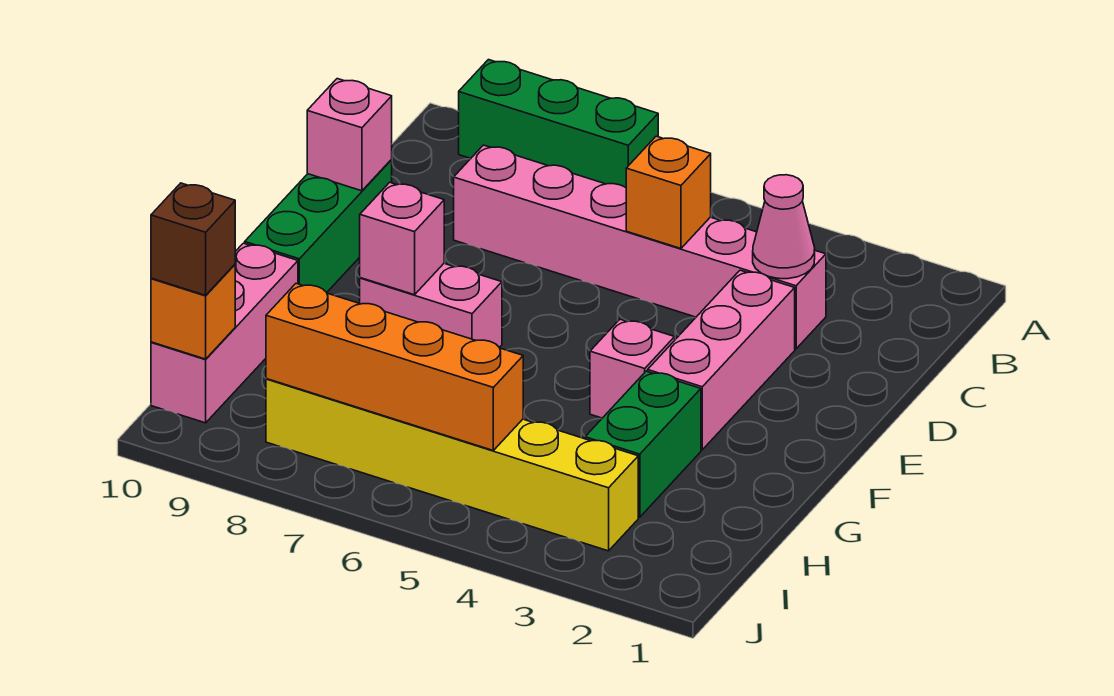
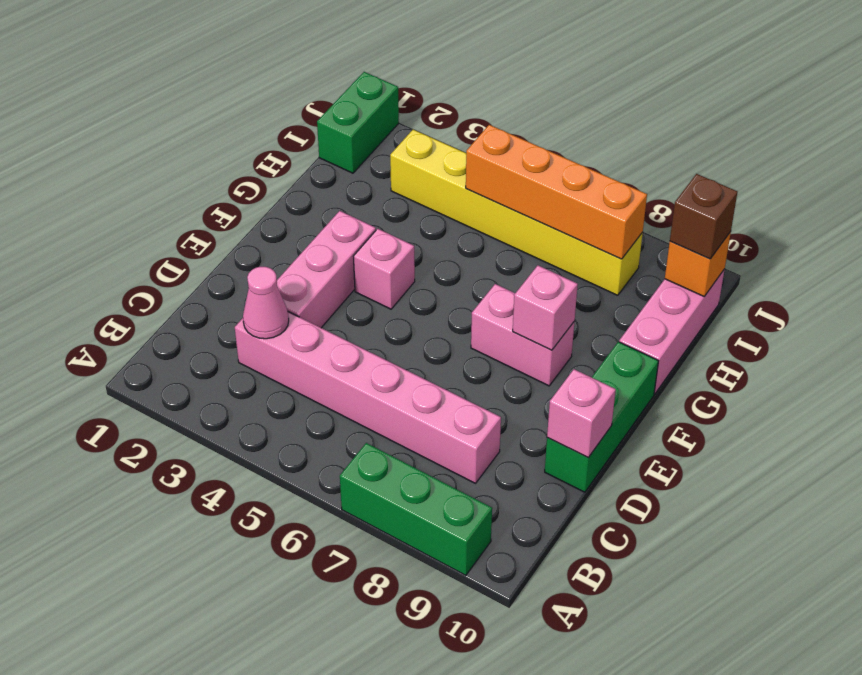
orange 1x1 brick [626,136,711,249] -> none
green 1x2 brick [585,371,701,517] -> green 1x2 brick moved to [317,72,399,173]

